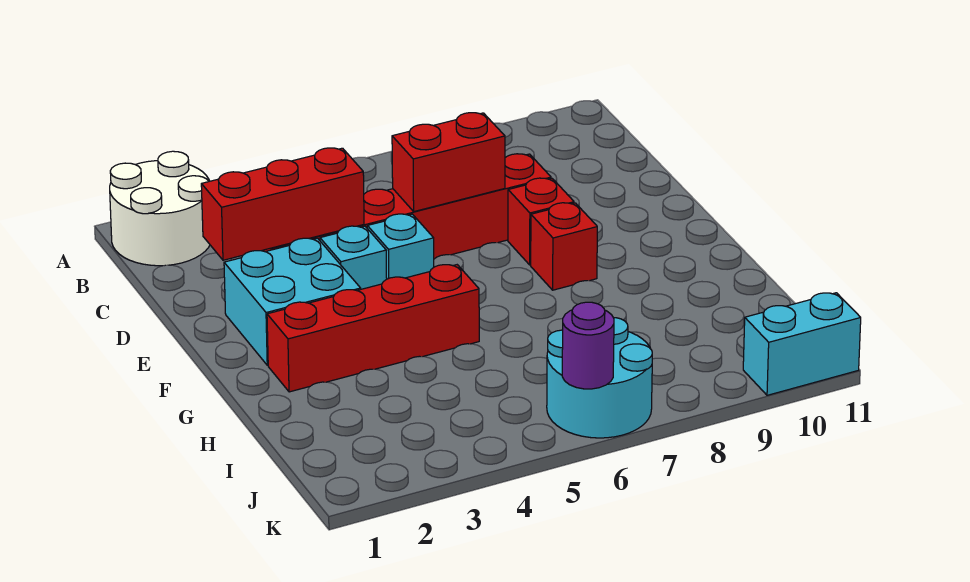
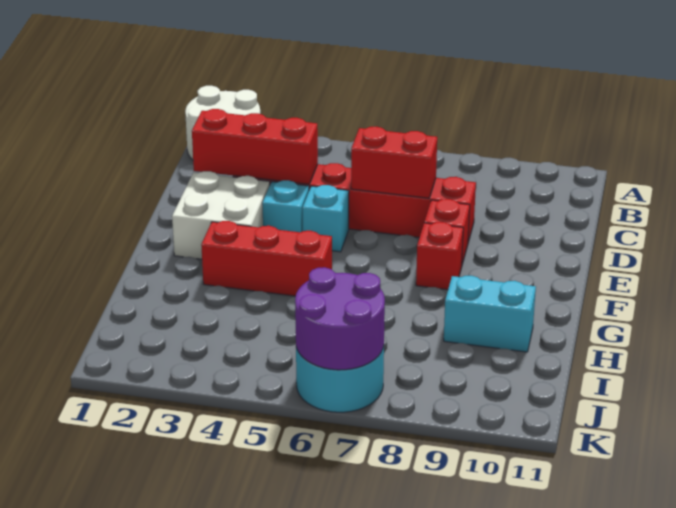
cyan 2x2 brick [224,238,361,365] -> white 2x2 brick [172,171,270,259]
red 1x4 brick [267,265,479,392] -> red 1x3 brick [201,221,332,296]
purple 1x1 round brick [562,302,614,389] -> purple 2x2 round brick [295,267,385,370]
cyan 1x2 brick [743,293,861,395] -> cyan 1x2 brick moved to [444,276,536,352]

